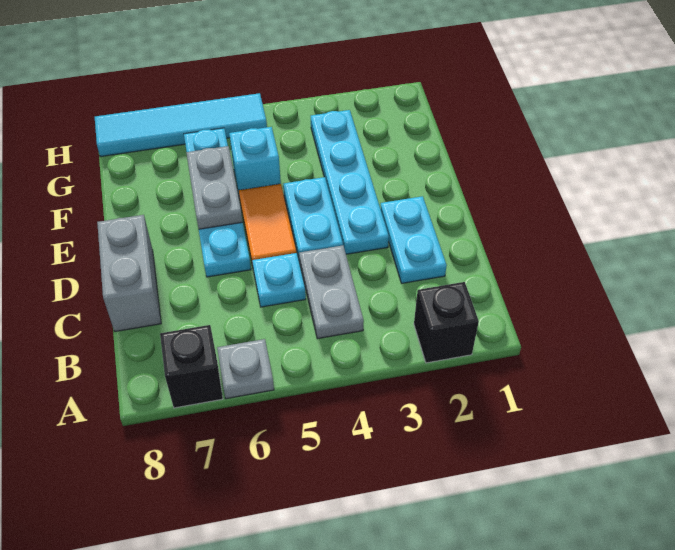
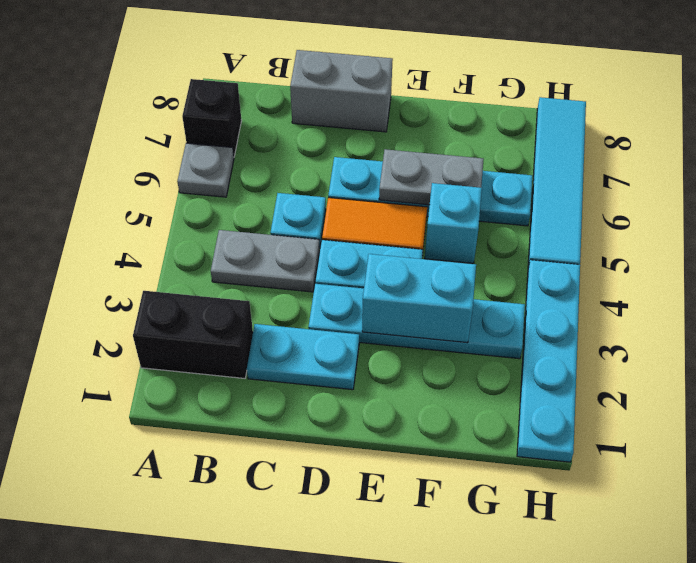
black 1x1 brick [414,282,479,363] -> black 1x2 brick [133,291,253,378]
none -> cyan 1x2 brick [362,254,476,343]
none -> cyan 1x4 plate [517,260,580,462]

